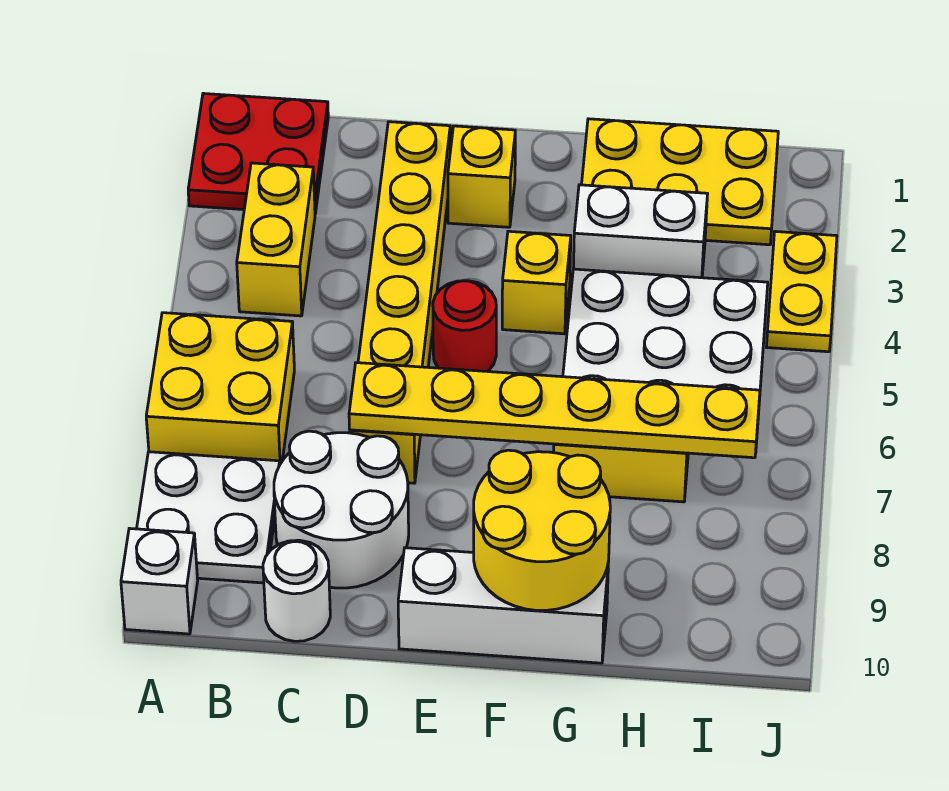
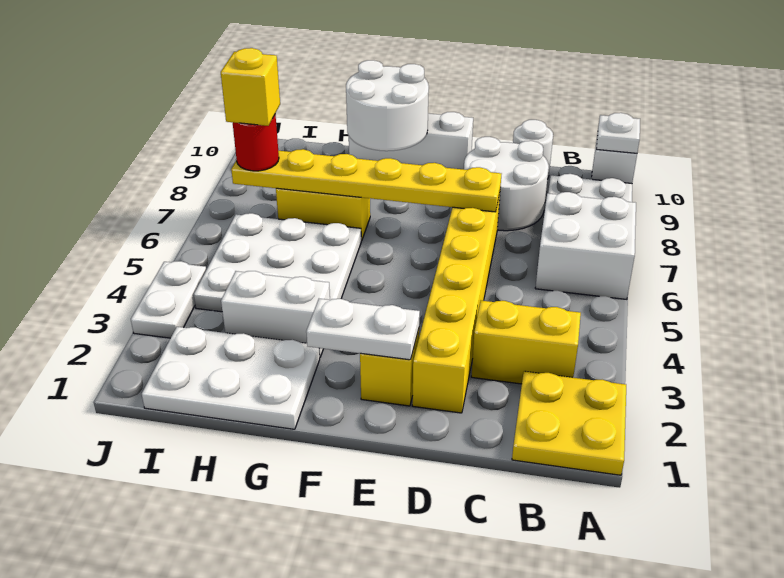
red 2x2 plate [188,93,328,213] -> yellow 2x2 plate [512,371,626,475]
yellow 2x2 brick [146,313,294,464] -> white 2x2 brick [535,192,636,299]
none -> white 1x1 plate [596,113,640,153]
yellow 1x2 brick [237,163,315,316] -> yellow 1x2 brick turned to [471,301,581,384]
none -> white 1x2 plate [306,299,420,360]
red 1x1 round brick [433,281,496,372] -> red 1x1 round brick moved to [233,114,279,171]
yellow 1x1 brick [502,231,571,334] -> yellow 1x1 brick moved to [221,48,280,126]
yellow 2x2 round brick [474,450,610,610] -> white 2x2 round brick [346,60,429,151]
yellow 2x3 plate [582,119,778,245] -> white 2x3 plate [142,327,320,429]
yellow 1x2 plate [767,231,837,352] -> white 1x2 plate [131,261,206,338]

